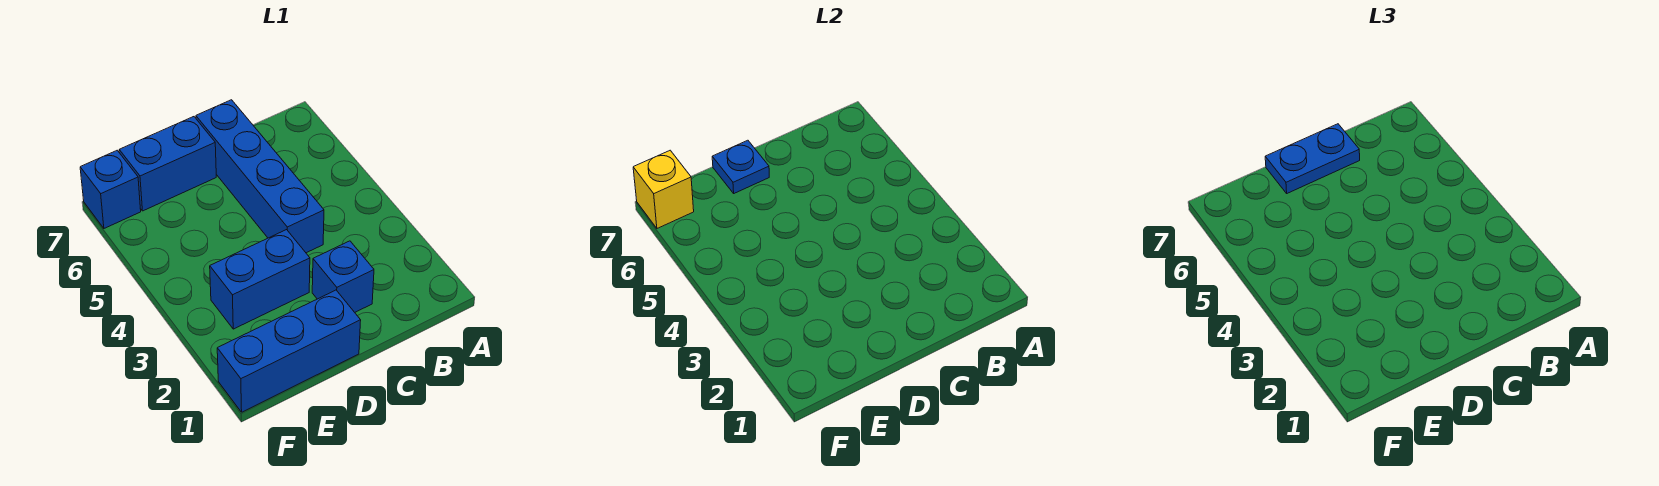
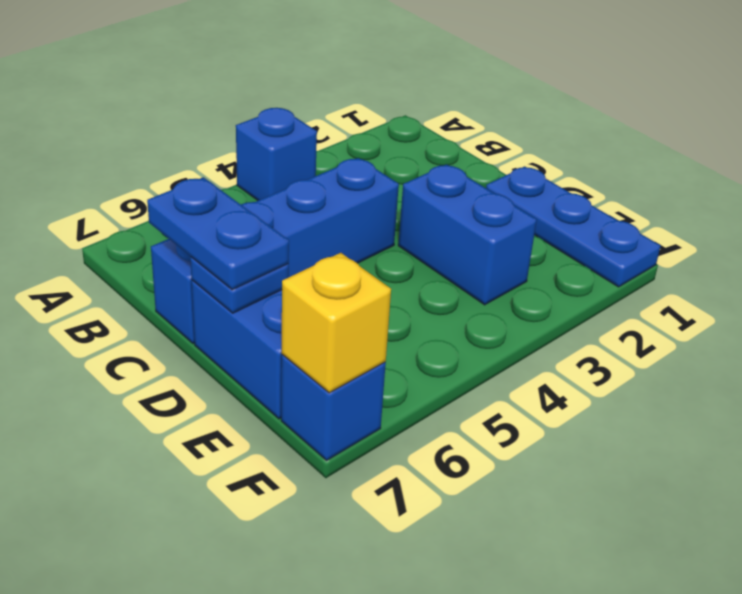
blue 1x1 brick [312,241,374,312] -> blue 1x1 brick moved to [236,108,317,201]
blue 1x3 brick [217,290,361,412] -> blue 1x3 plate [486,166,661,287]

